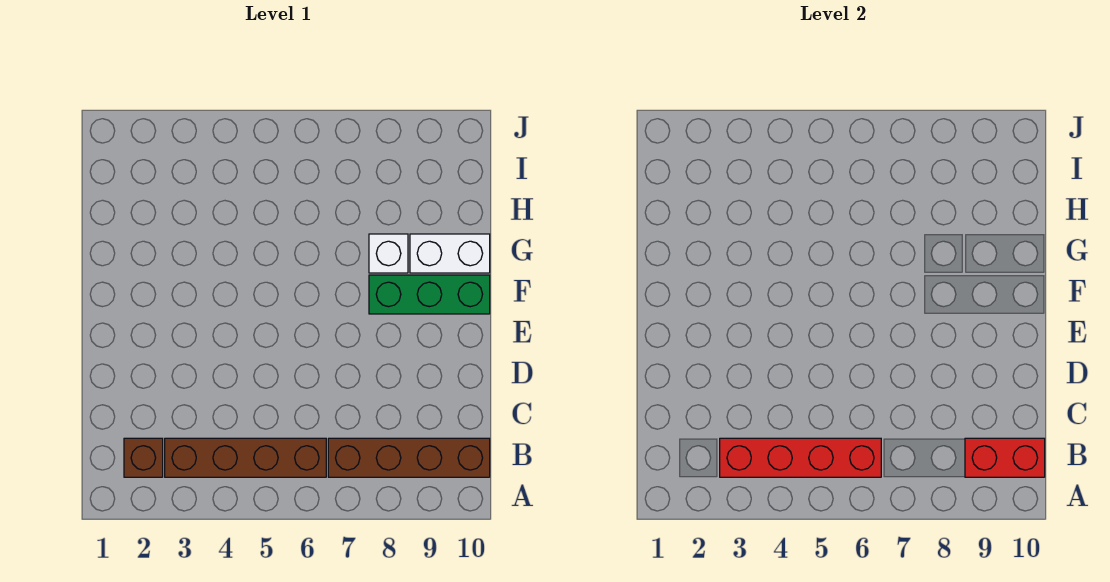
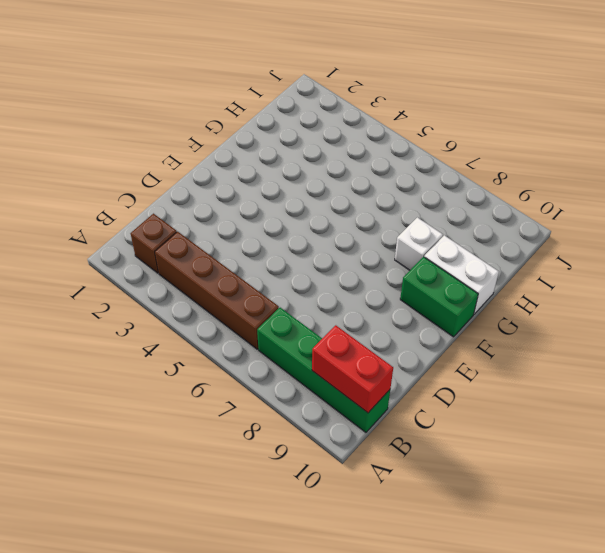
red 1x4 brick [720,438,881,477] -> none
brown 1x4 brick [328,438,490,477] -> green 1x4 brick [257,308,390,432]
green 1x3 brick [369,275,490,314] -> green 1x2 brick [400,257,478,337]

